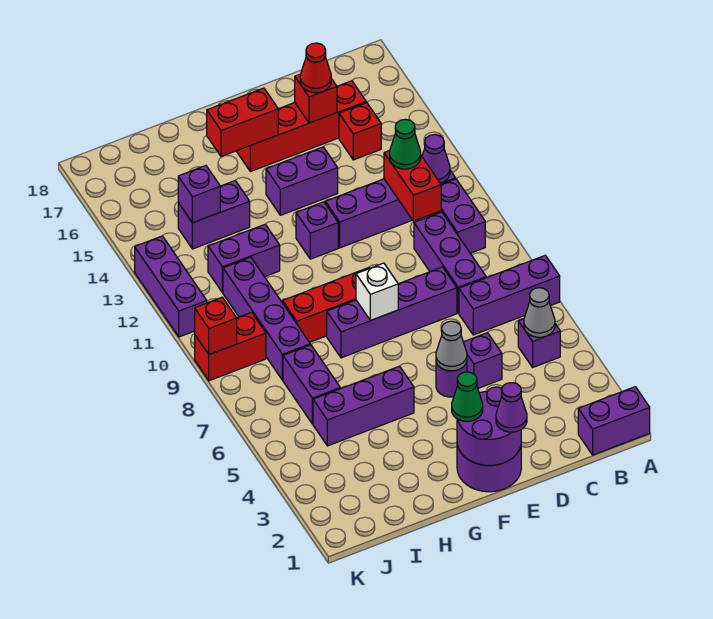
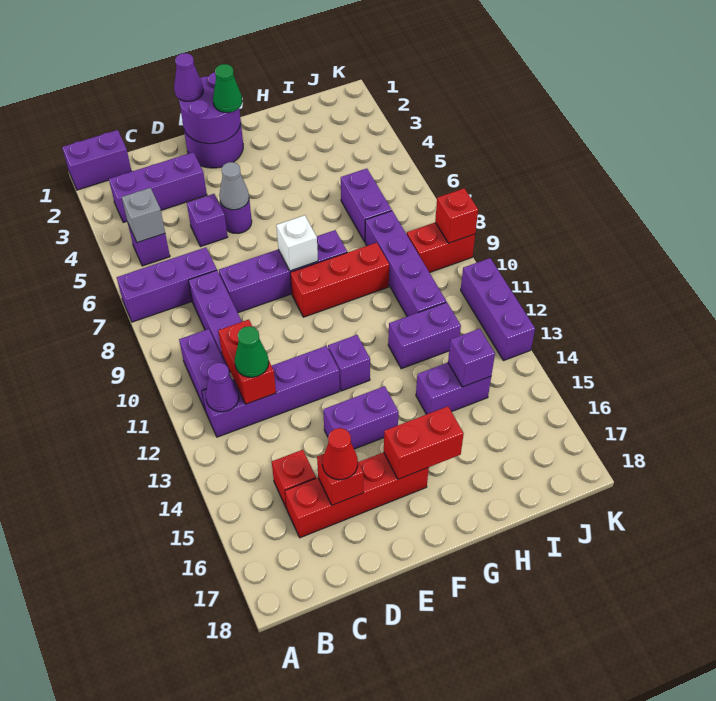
grey 1x1 cone [524,288,555,337] -> grey 1x1 brick [122,188,165,243]
purple 1x3 brick [313,366,414,446] -> purple 1x3 brick moved to [109,152,207,223]

